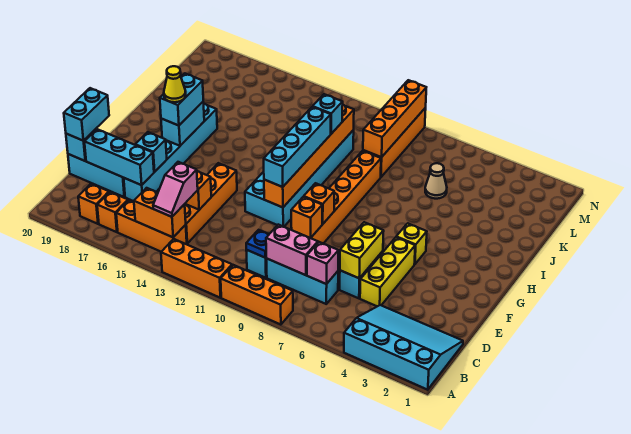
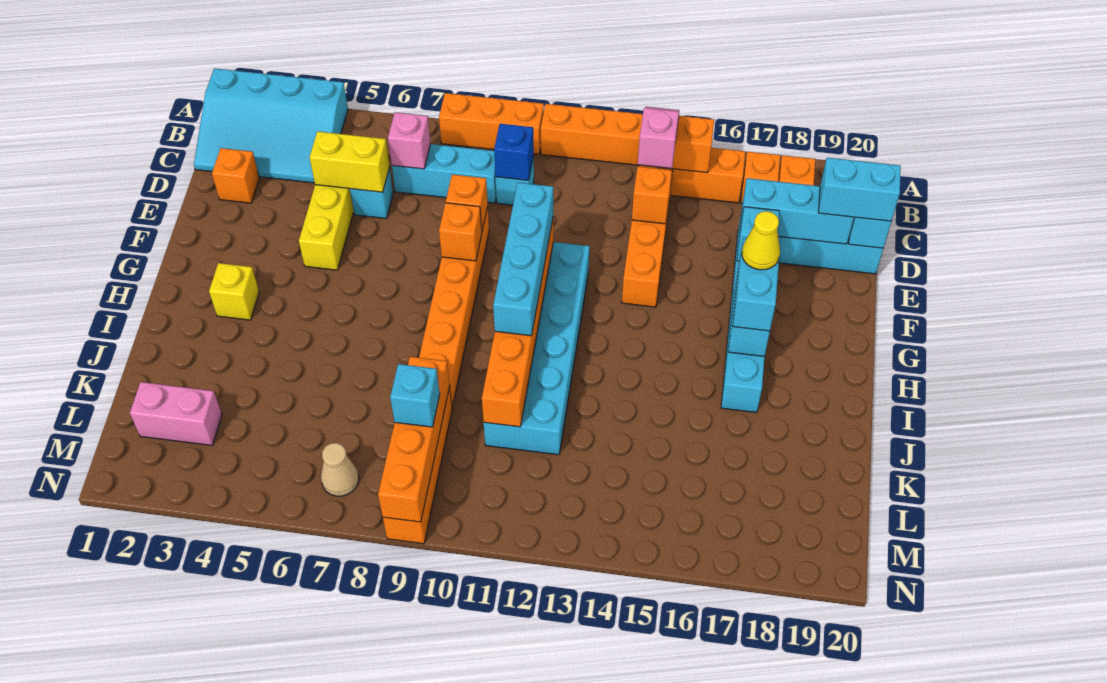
pink 1x2 brick [266,225,318,275] -> pink 1x2 brick moved to [130,382,222,445]
blue 1x1 plate [246,230,269,258] -> blue 1x1 brick [494,124,534,180]
none -> orange 1x1 brick [212,148,259,203]
yellow 1x2 brick [340,222,384,278] -> yellow 1x2 brick turned to [310,131,390,192]
cyan 1x2 brick [64,88,109,141] -> cyan 1x2 brick turned to [819,158,901,221]
yellow 1x1 brick [397,223,427,264] -> yellow 1x1 brick moved to [209,263,259,320]
cyan 1x1 brick [313,94,343,134] -> cyan 1x1 brick moved to [390,364,440,427]
tan 1x1 cone [425,163,447,199] -> tan 1x1 cone moved to [321,443,359,496]

